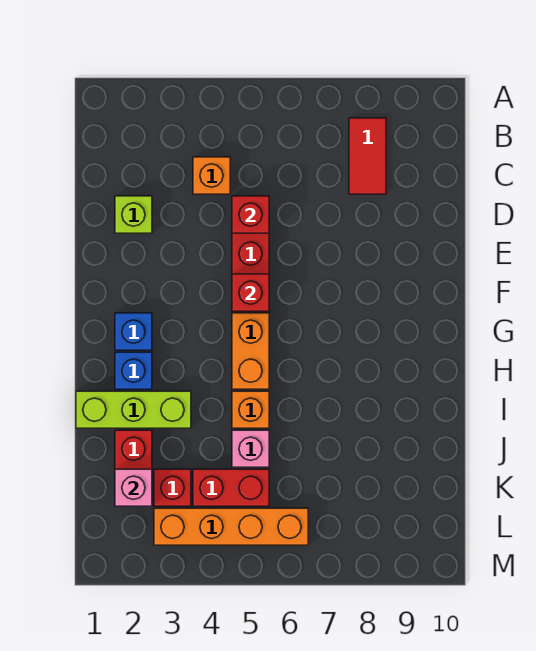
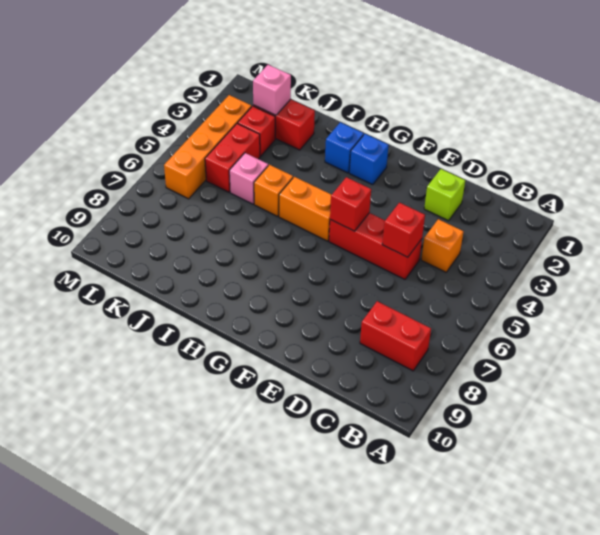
red 1x2 tile [349,118,386,194] -> red 1x2 brick [360,301,431,371]
lime 1x3 brick [76,391,191,428] -> none

